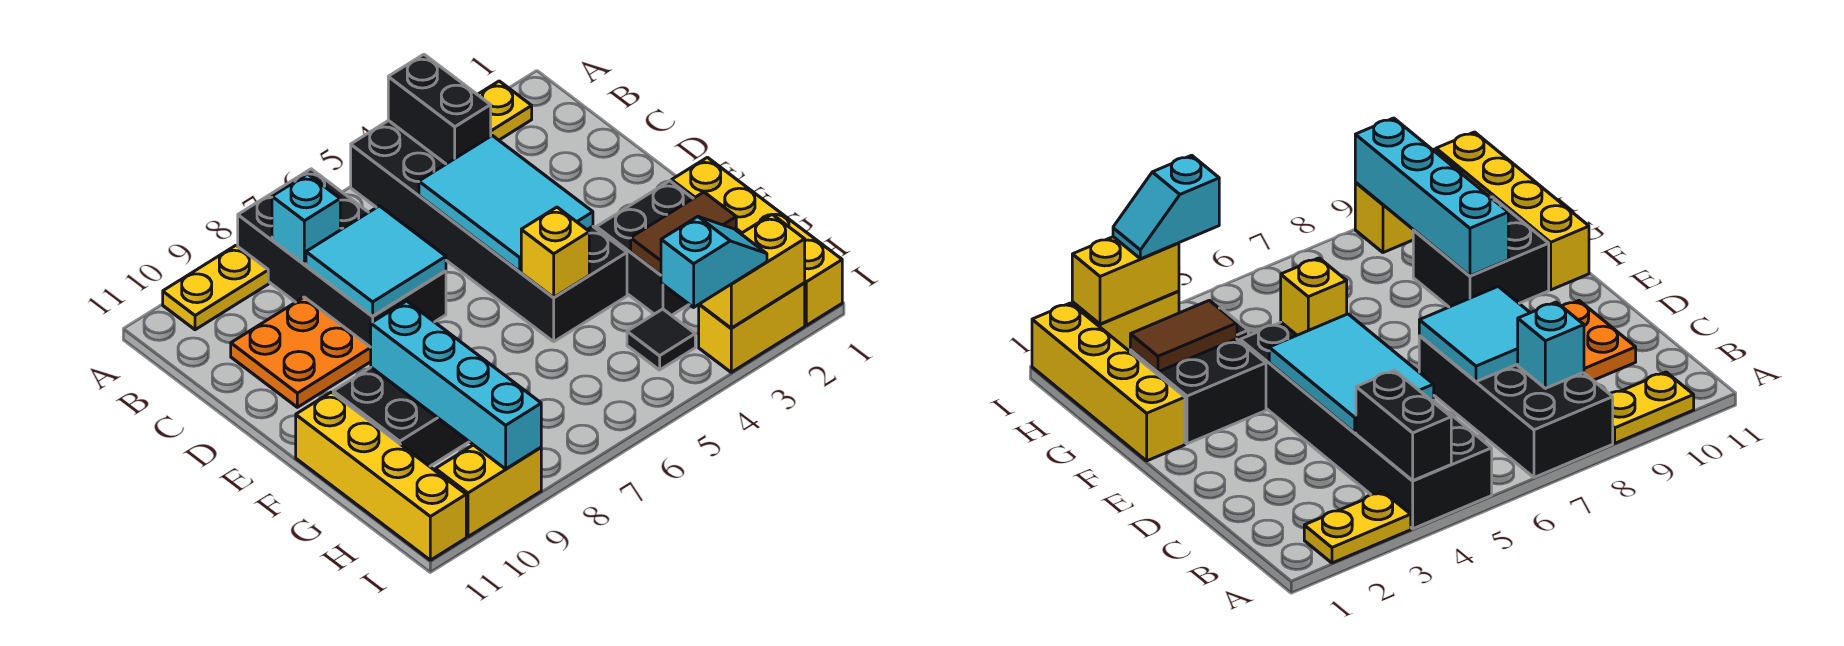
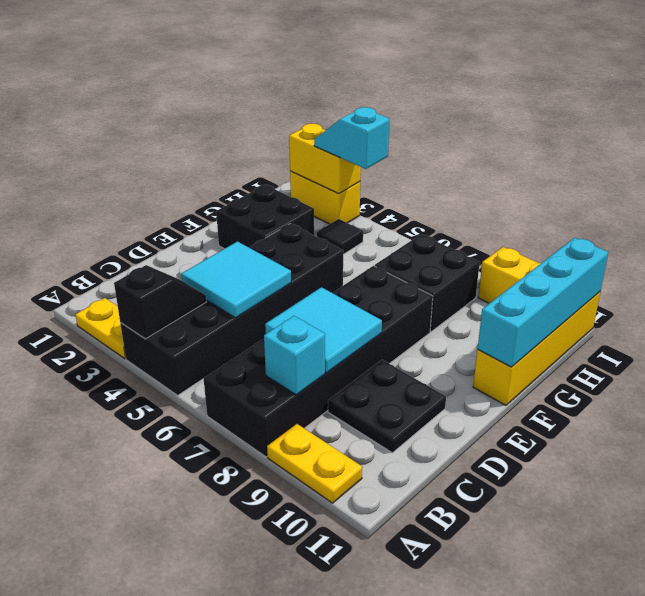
black 1x2 brick [388,54,491,164] -> black 1x2 slope [114,265,206,339]
black 2x4 brick [238,169,446,347] -> black 2x6 brick [203,266,433,457]
cyan 2x3 tile [419,136,593,272] -> cyan 2x2 tile [181,242,291,318]
orange 2x2 plate [231,297,371,407] -> black 2x2 plate [328,360,446,453]
yellow 1x4 brick [672,157,842,325] -> none
yellow 1x1 brick [521,207,589,298] -> none
black 2x2 brick [333,368,469,466] -> black 2x2 brick moved to [375,234,480,332]
cyan 1x4 brick [371,301,541,469] -> cyan 1x4 brick moved to [478,238,608,367]
brown 1x2 tile [631,192,736,275] -> none

